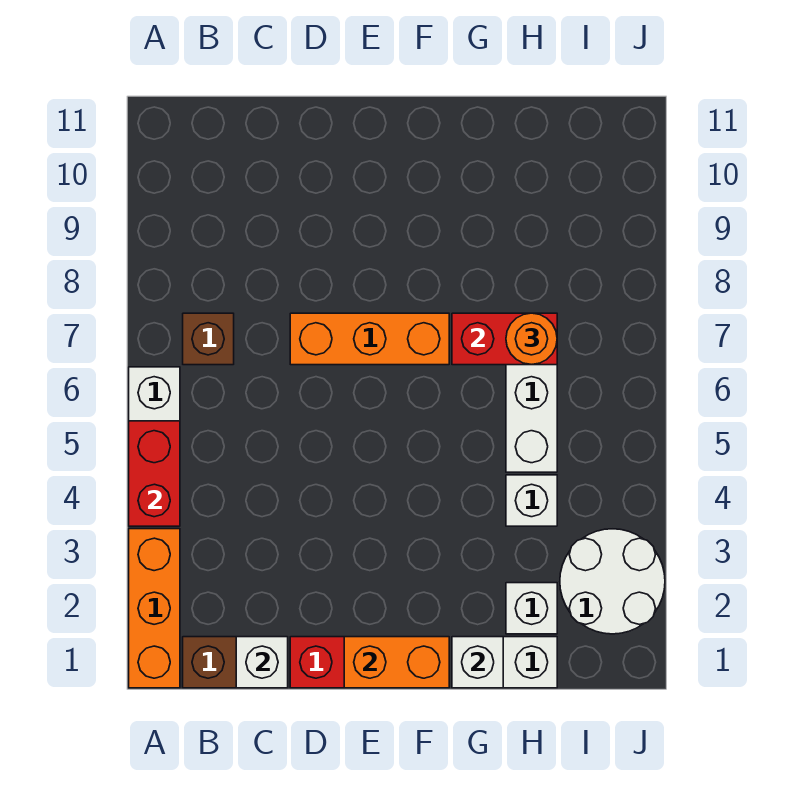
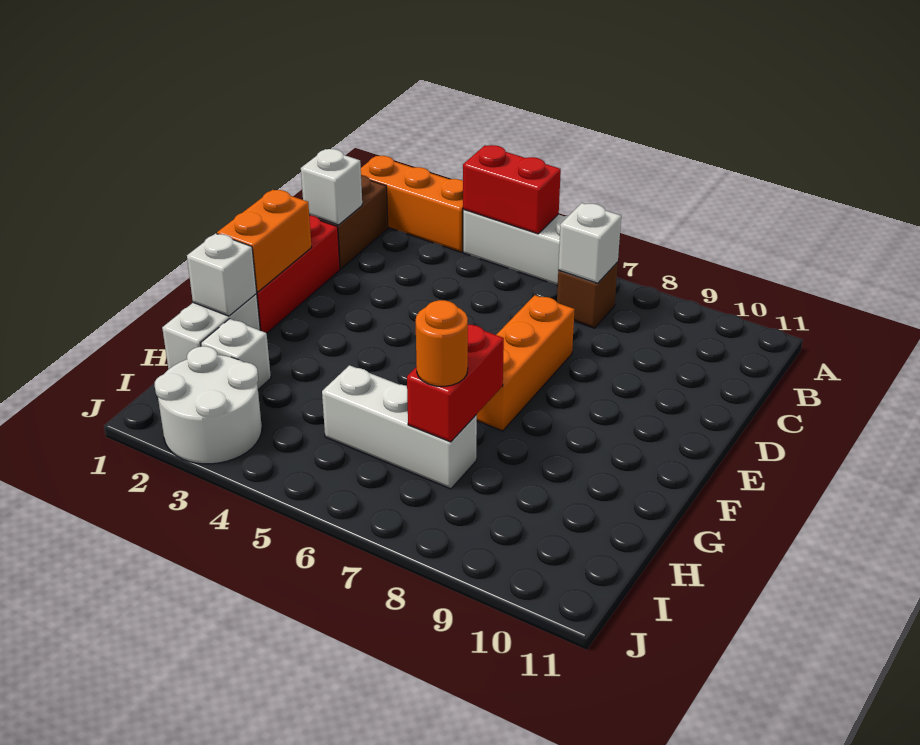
white 1x1 brick [506,475,557,526] -> white 1x1 brick moved to [558,203,621,283]

